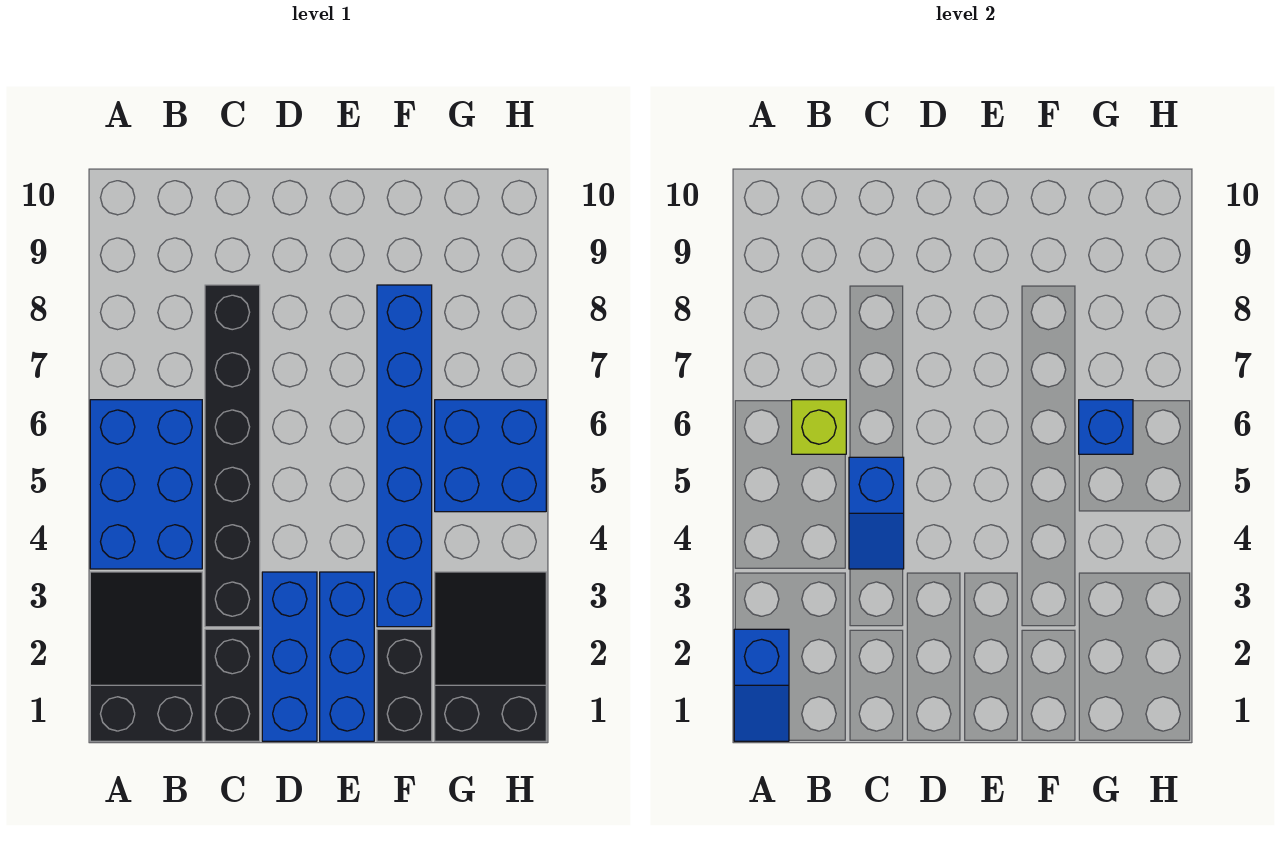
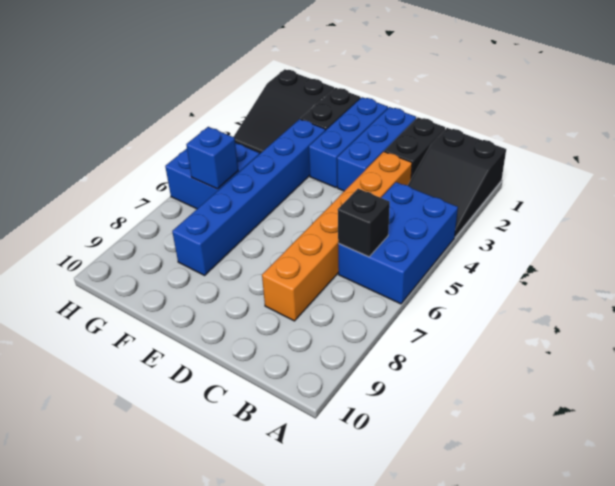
blue 1x2 slope [734,629,789,741] -> none
lime 1x1 brick [792,400,846,454] -> black 1x1 brick [338,189,390,257]
black 1x6 brick [205,285,260,627] -> orange 1x6 brick [262,152,412,321]
blue 1x2 slope [849,457,904,569] -> none

